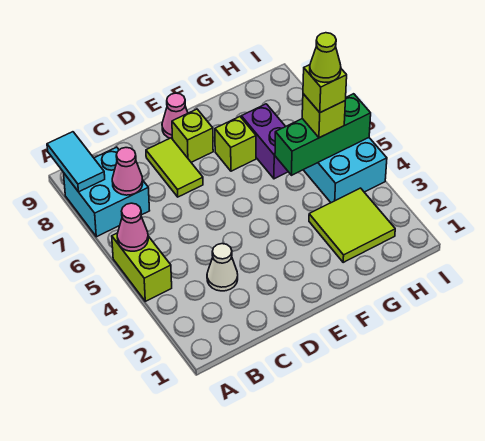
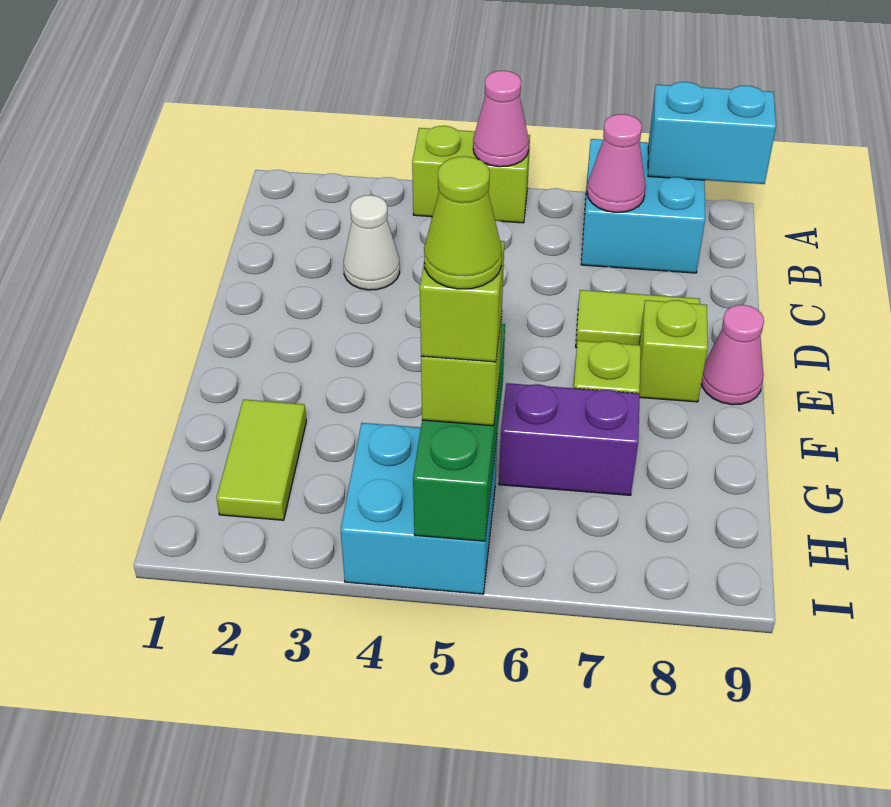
cyan 1x2 tile [47,132,105,192] -> cyan 1x2 brick [648,82,776,184]
lime 2x2 tile [309,188,395,262] -> lime 1x2 tile [216,399,306,520]

